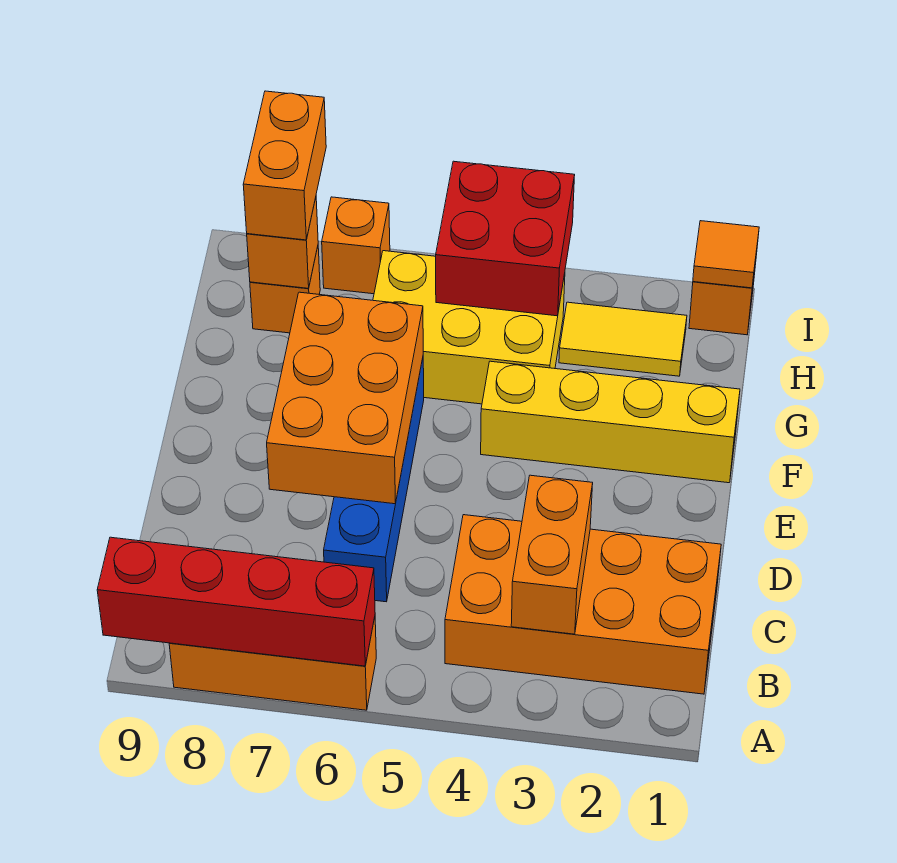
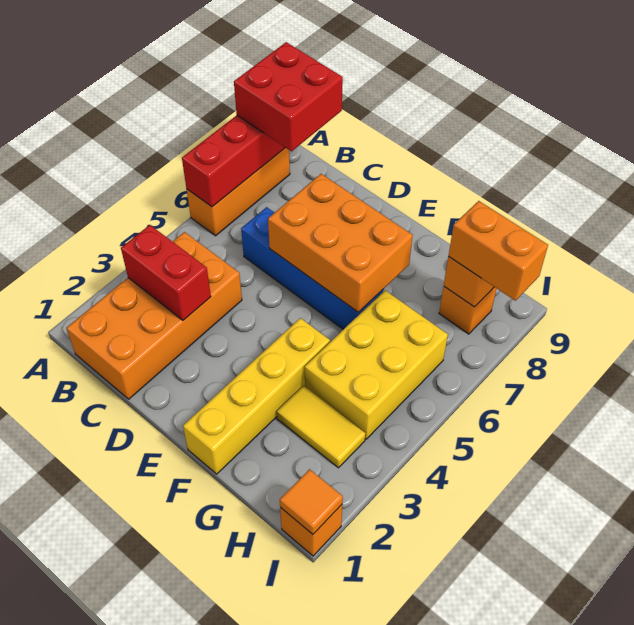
orange 1x2 brick [511,475,593,634] -> red 1x2 brick [121,225,211,320]
yellow 1x2 tile [559,302,687,376] -> yellow 1x2 tile turned to [277,385,366,468]
red 2x2 brick [436,161,575,316] -> red 2x2 brick moved to [234,42,343,151]
orange 1x1 brick [322,197,390,294] -> none

